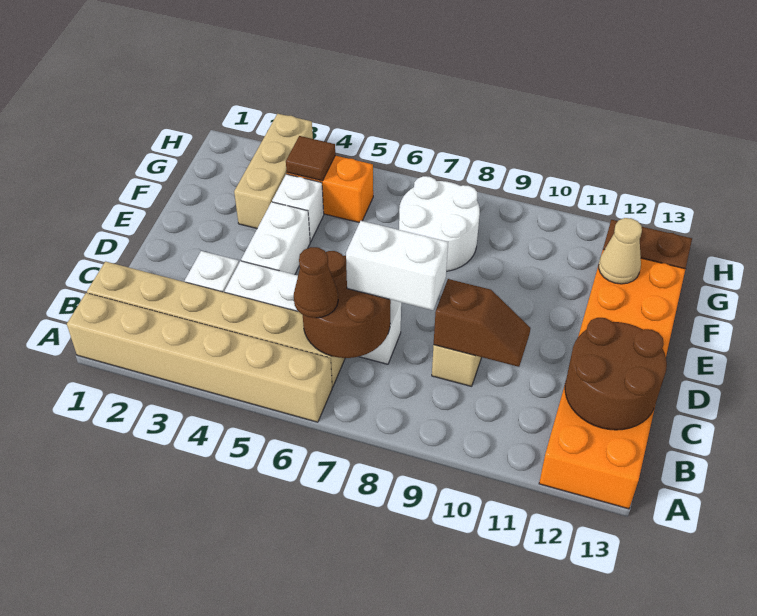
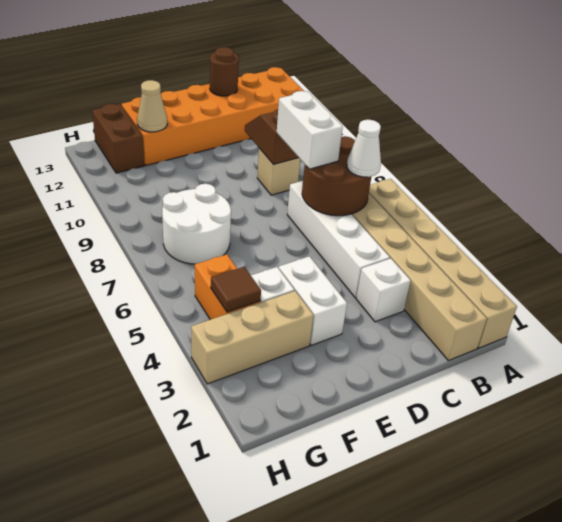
brown 1x1 cone [294,247,338,318] -> white 1x1 cone [347,120,381,177]
brown 2x2 round brick [565,318,667,430] -> brown 1x1 round brick [210,47,239,96]
white 1x2 brick [241,202,310,275] -> white 1x2 brick turned to [279,256,347,345]

